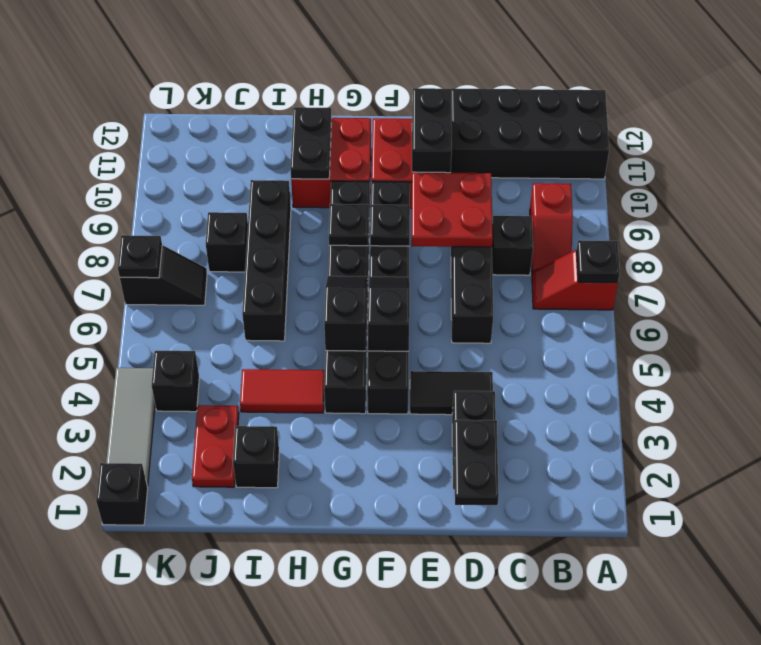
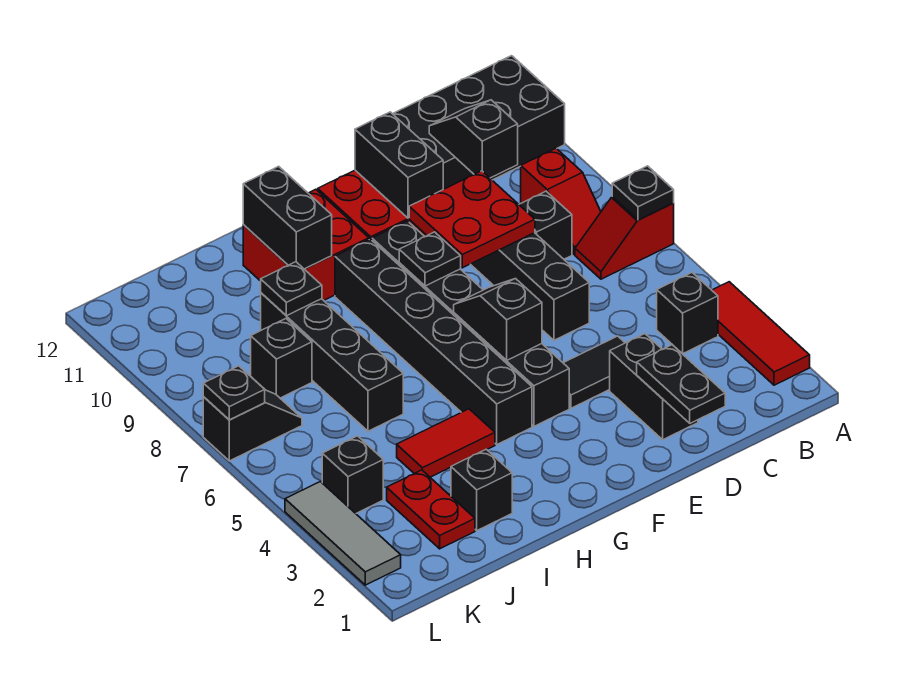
none -> red 1x3 tile [712,282,810,385]
black 1x2 slope [324,276,368,351] -> black 1x2 slope moved to [429,100,518,178]
black 1x1 plate [329,204,369,246] -> black 1x1 plate moved to [261,262,322,316]
black 1x2 plate [290,107,332,179] -> black 1x2 brick [243,166,332,269]
black 1x1 brick [96,463,148,525] -> black 1x1 brick moved to [657,273,718,354]

